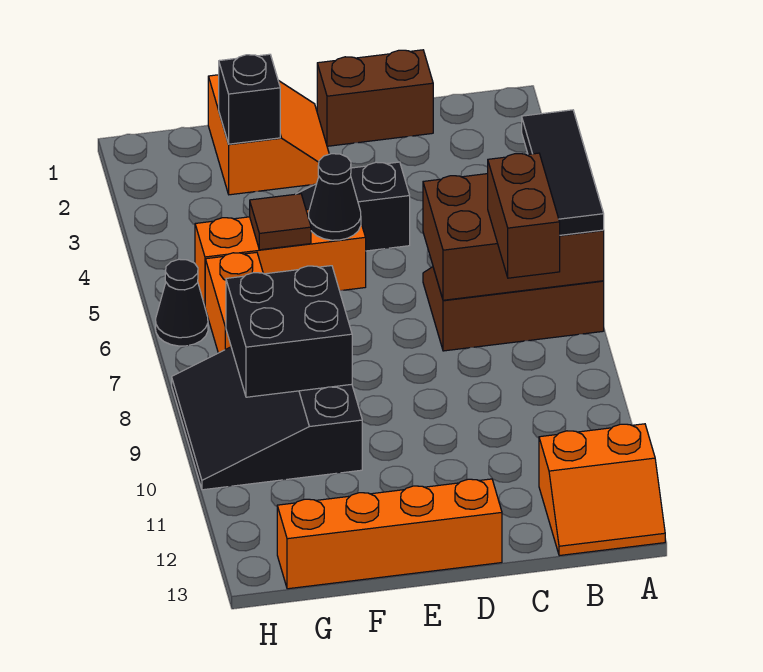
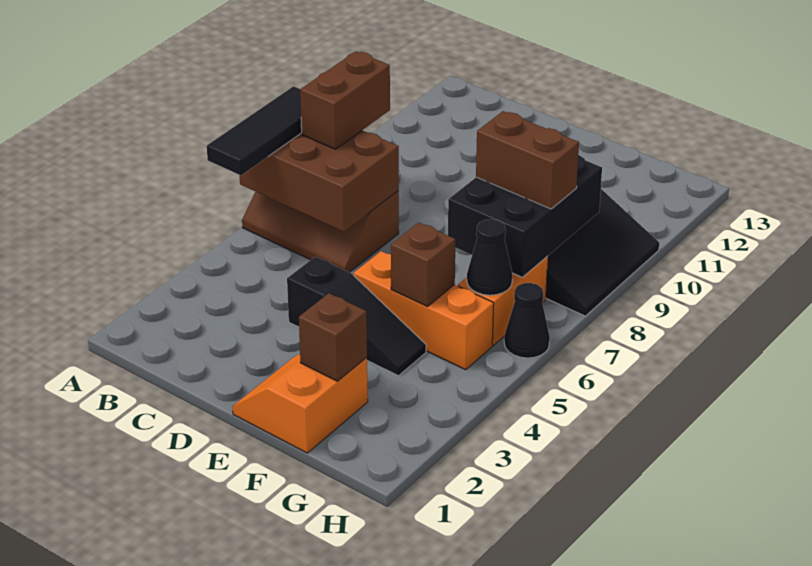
orange 2x2 slope [539,424,665,556] -> none
brown 1x2 brick [317,50,433,146] -> brown 1x2 brick moved to [476,111,579,209]
orange 1x4 brick [277,479,502,589] -> none
black 1x1 cone [309,154,361,240] -> black 1x1 cone moved to [467,219,512,295]
black 1x1 brick [219,54,280,144] -> brown 1x1 brick [299,293,367,381]
brown 1x1 tile [250,194,311,250] -> brown 1x1 brick [391,223,455,307]
black 2x2 brick [226,266,352,397] -> black 2x3 brick [448,155,602,277]

